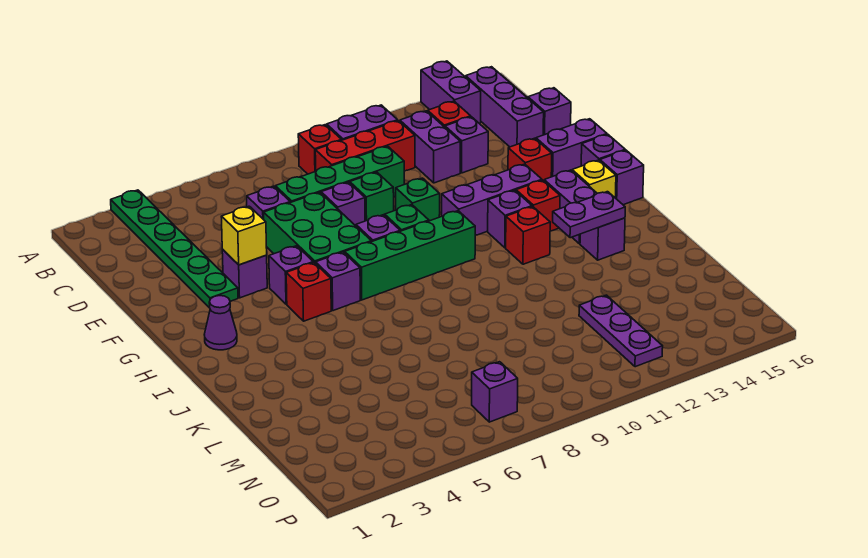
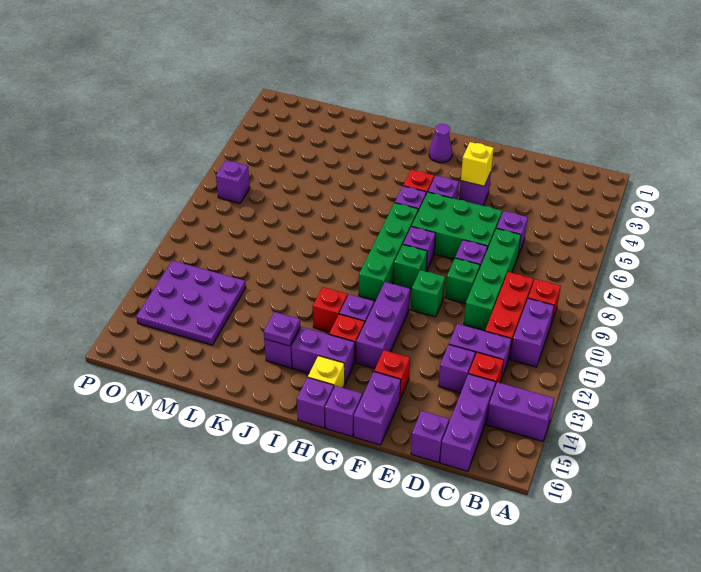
green 1x6 plate [111,190,238,308] -> none
purple 1x3 brick [466,67,544,147] -> purple 1x3 brick turned to [440,374,496,471]
purple 1x2 plate [553,192,625,238] -> purple 1x1 plate [264,312,300,346]
purple 1x3 plate [579,295,663,367] -> purple 3x3 plate [136,261,246,345]

